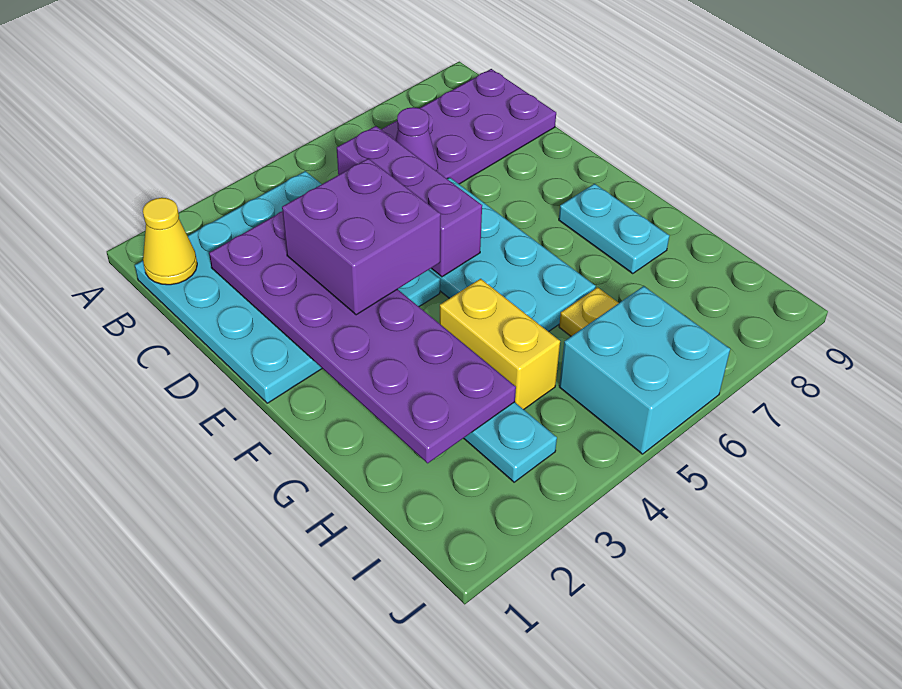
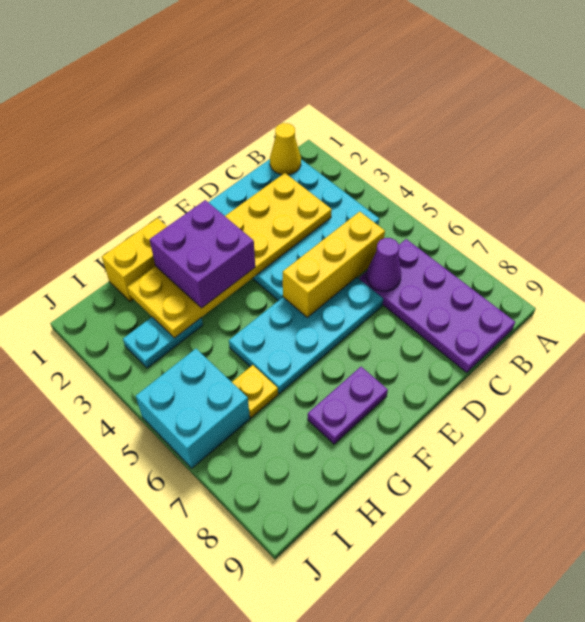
purple 2x6 plate [209,211,516,463] -> yellow 2x6 plate [127,173,332,338]
purple 1x3 brick [337,126,482,277] -> yellow 1x3 brick [283,212,385,317]
purple 2x2 brick [282,158,441,315] -> purple 2x2 brick moved to [150,200,255,308]
cyan 1x2 plate [559,184,669,274] -> purple 1x2 plate [308,367,388,444]
yellow 1x2 brick [440,279,560,409] -> yellow 1x2 brick moved to [102,218,167,302]

